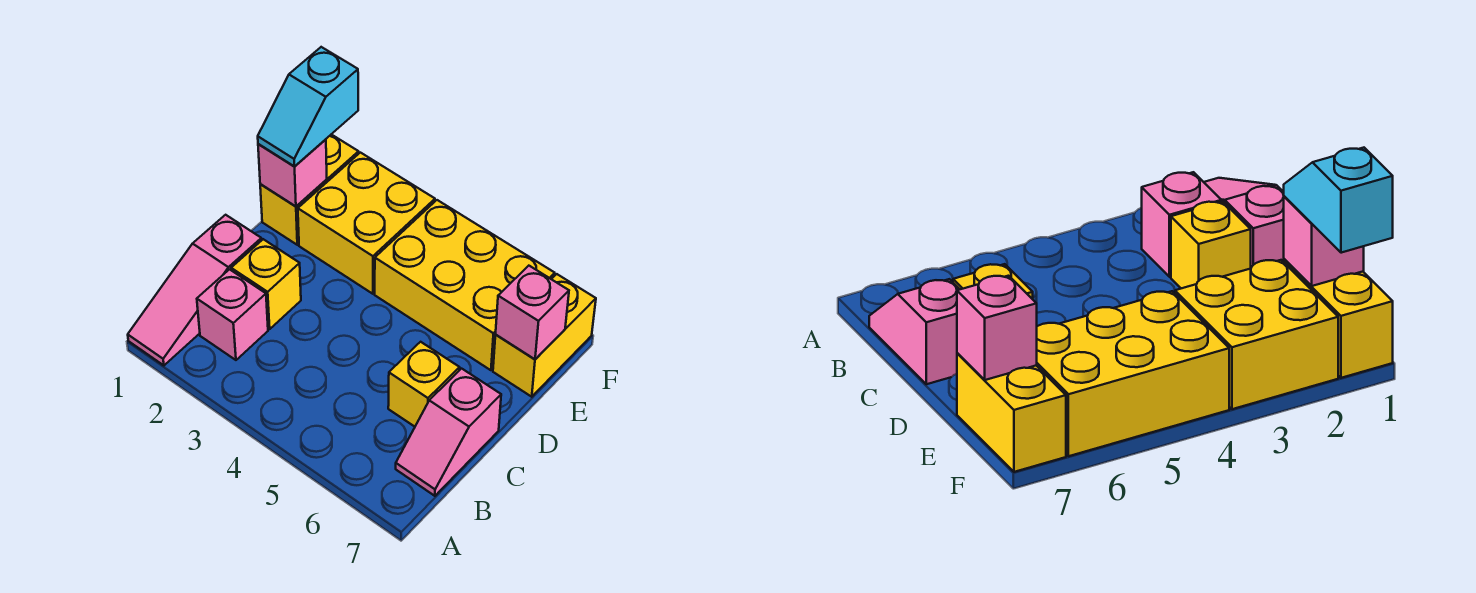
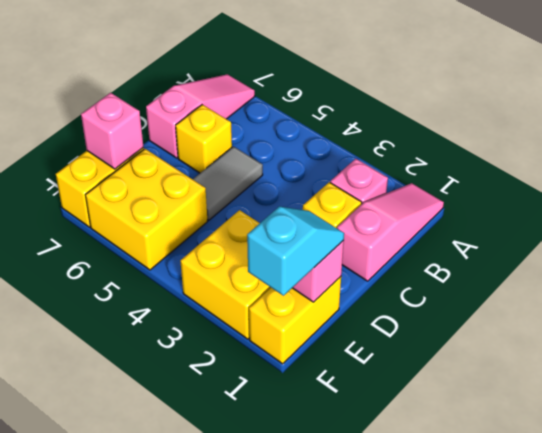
pink 1x2 slope [396,369,501,496] -> pink 1x3 slope [146,74,255,158]
none -> grey 1x2 tile [193,146,263,220]
yellow 2x3 brick [375,200,555,370] -> yellow 2x2 brick [86,149,207,270]

